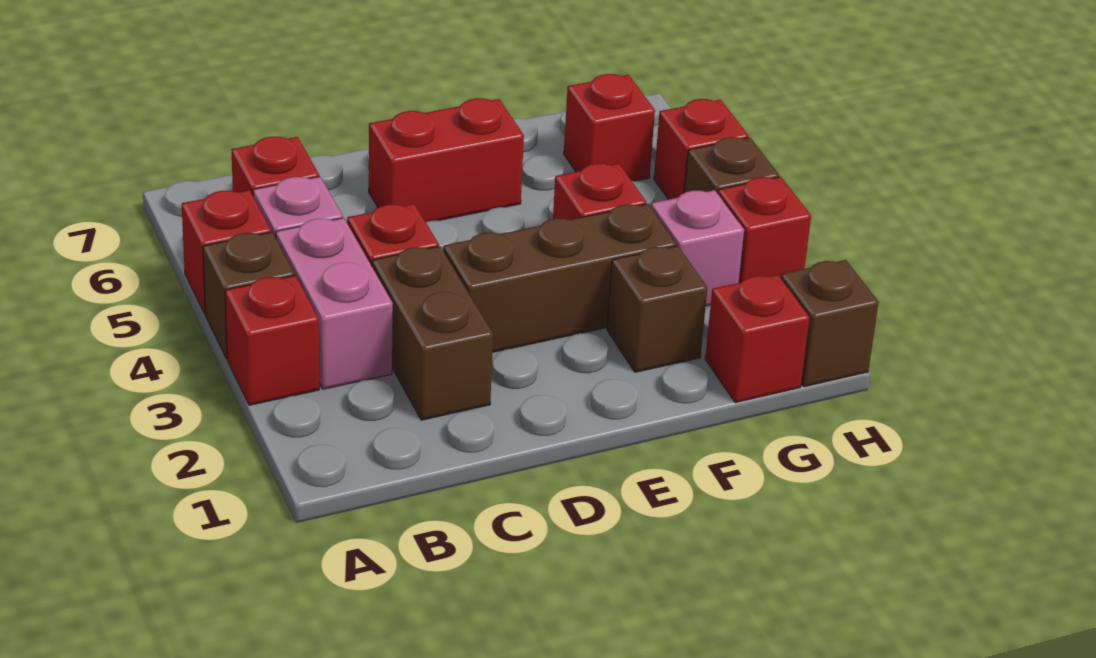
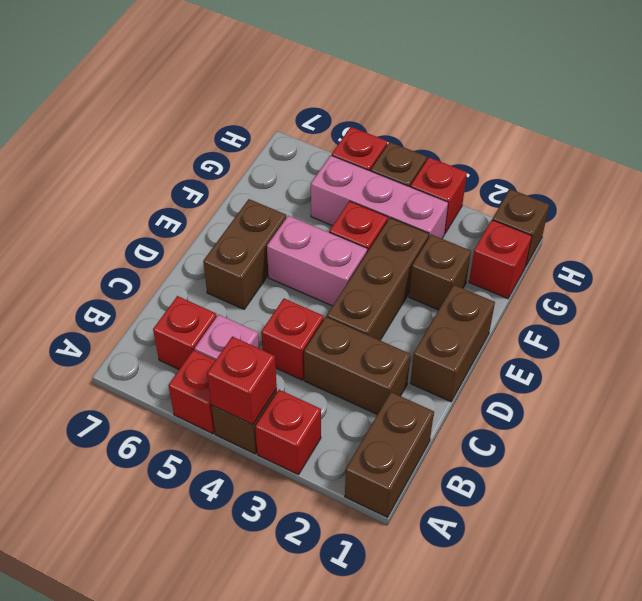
none -> brown 1x2 brick [345,392,434,517]
pink 1x2 brick [276,218,393,389] -> pink 1x2 brick moved to [267,216,367,306]
none -> brown 1x2 brick [410,285,495,402]
red 1x2 brick [369,98,524,222] -> brown 1x2 brick [203,199,286,309]
pink 1x1 brick [651,190,744,306] -> pink 1x3 brick [311,155,448,239]
red 1x1 brick [564,74,655,181] -> red 1x1 brick moved to [207,336,277,425]

